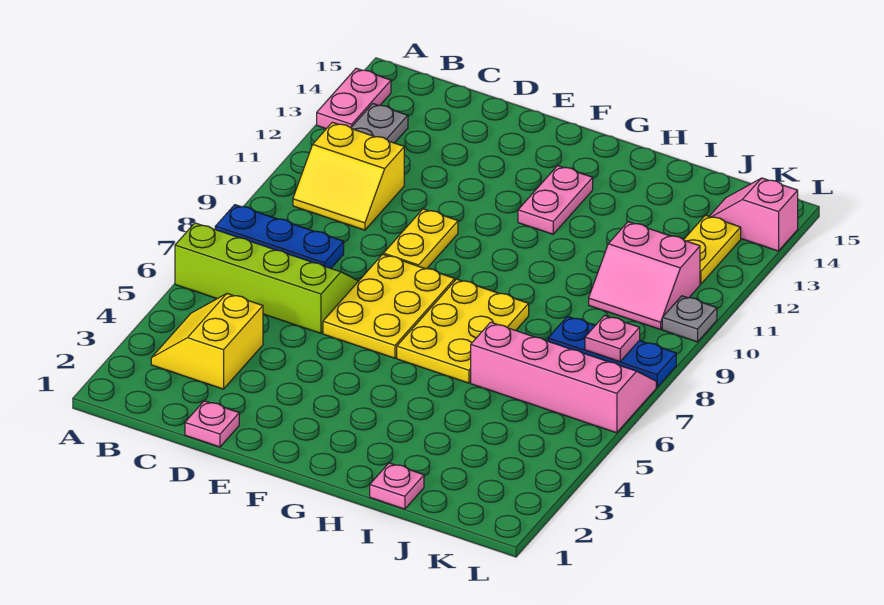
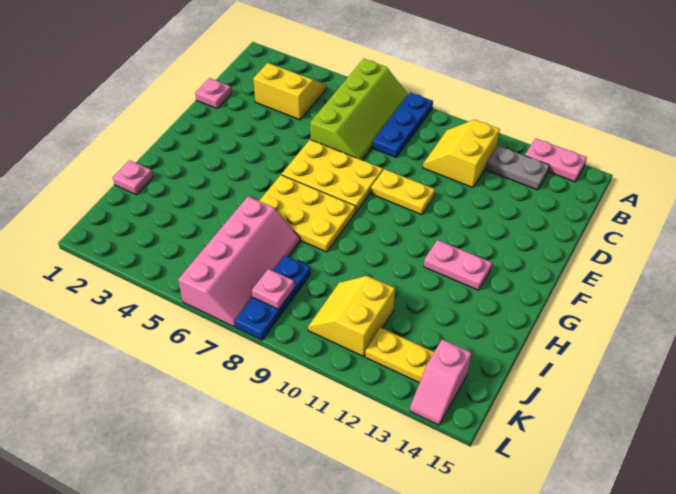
pink 2x2 slope [589,222,700,329] -> yellow 2x2 slope [308,276,395,357]
pink 1x2 slope [709,178,798,251] -> pink 1x2 slope turned to [410,340,471,425]
grey 1x1 plate [662,296,717,342] -> none

